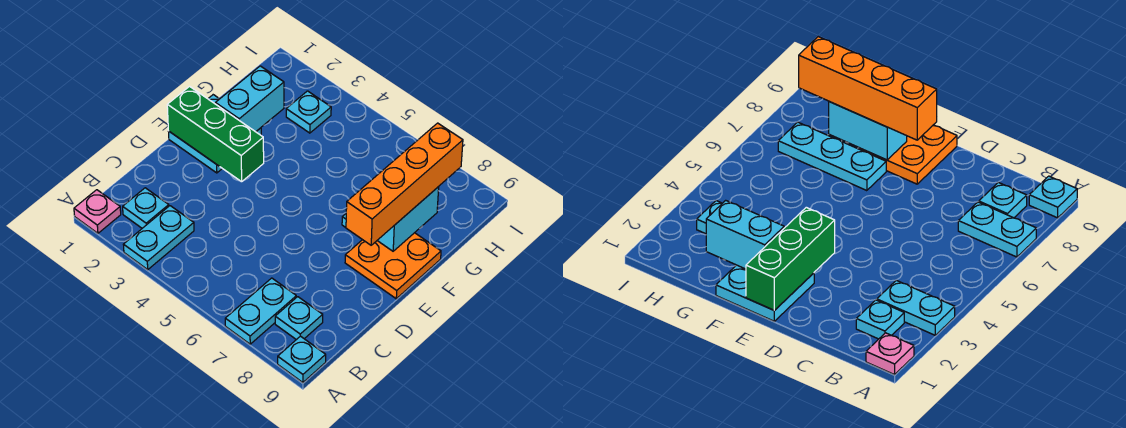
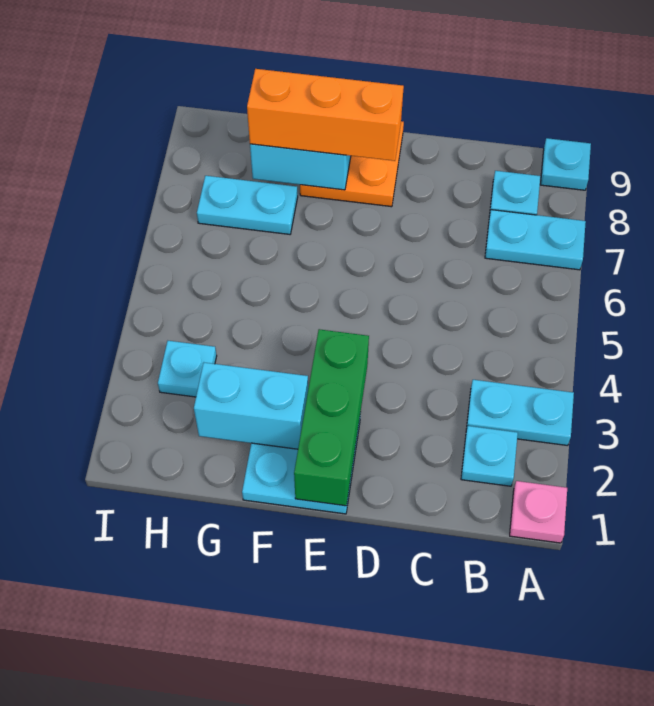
orange 1x4 brick [346,123,463,245] -> orange 1x3 brick [247,69,404,161]
cyan 1x3 plate [778,122,886,191] -> cyan 1x2 plate [197,176,298,234]

